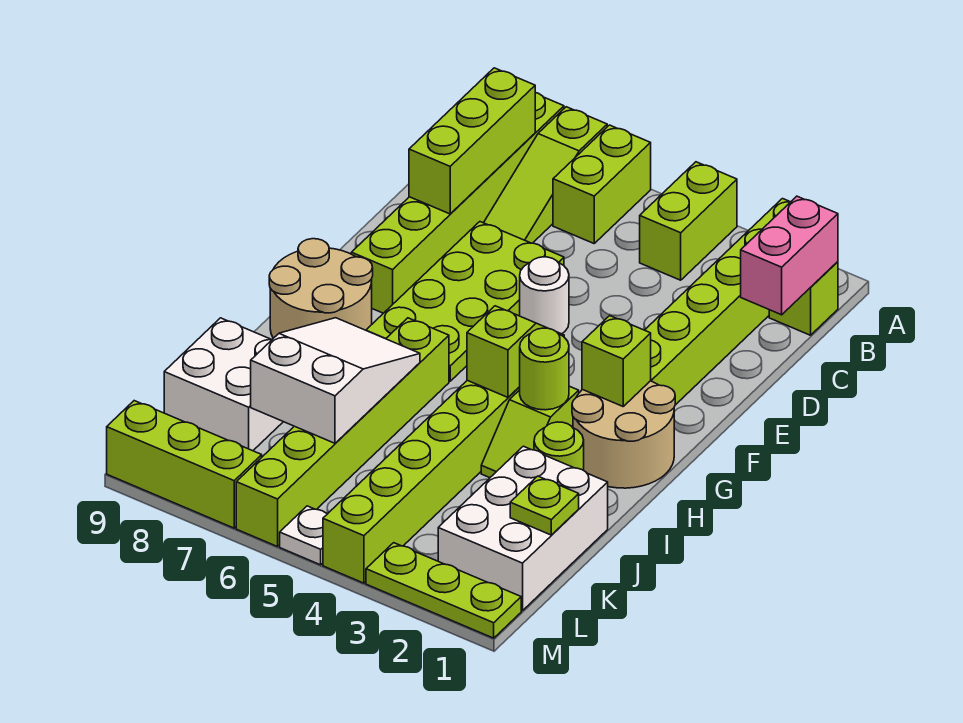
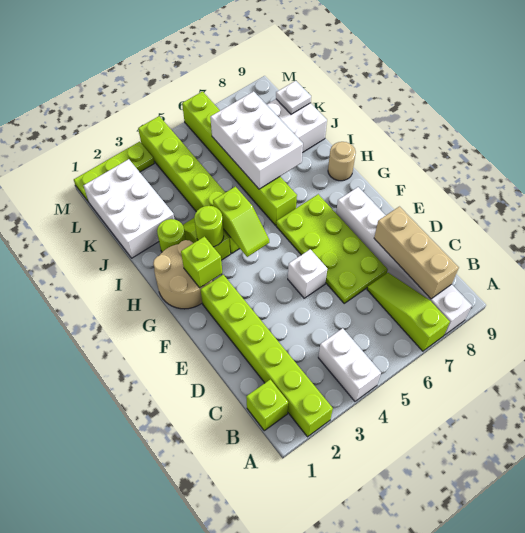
lime 1x2 brick [640,162,737,280] -> white 1x2 brick [318,328,381,401]
lime 1x2 brick [553,125,651,243] -> none
lime 1x6 brick [351,93,564,313] -> white 1x6 brick [336,187,472,335]
pink 1x2 brick [741,196,838,315] -> none
lime 1x3 brick [409,68,535,214] -> tan 1x3 brick [374,207,459,299]
white 1x1 round brick [520,257,569,334] -> white 1x1 brick [288,249,327,298]
tan 2x2 round brick [269,239,373,338] -> tan 1x1 round brick [328,142,356,181]
white 2x3 slope [251,318,420,443] -> white 2x3 brick [210,91,303,189]
lime 1x1 plate [510,476,579,535] -> none
white 1x1 plate [280,506,327,565] -> white 1x1 plate moved to [276,81,311,114]
lime 1x3 brick [107,401,262,528] -> none

